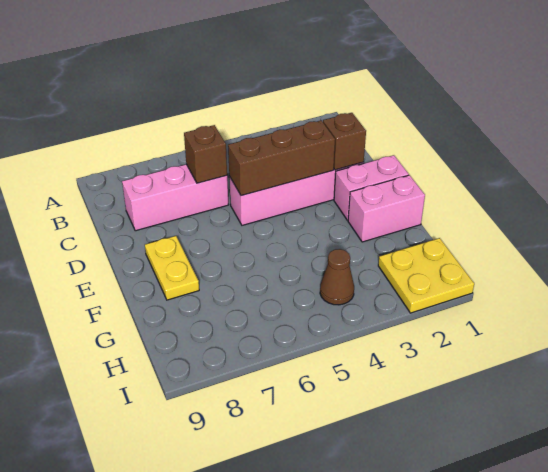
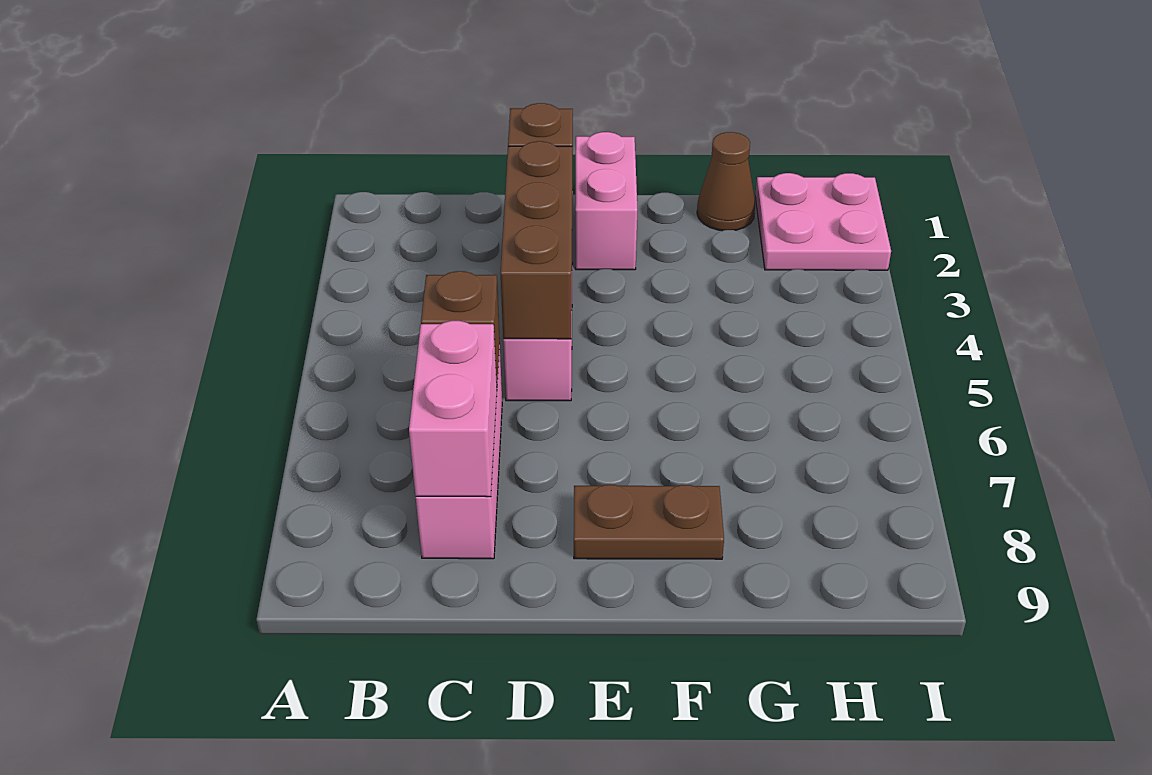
yellow 1x2 plate [145,236,199,300] -> brown 1x2 plate [574,485,724,559]
pink 1x2 brick [348,175,425,242] -> pink 1x2 brick moved to [409,321,497,497]
yellow 2x2 plate [378,238,474,313] -> pink 2x2 plate [755,173,891,270]
brown 1x1 cone [320,249,354,305] -> brown 1x1 cone moved to [697,132,755,231]

